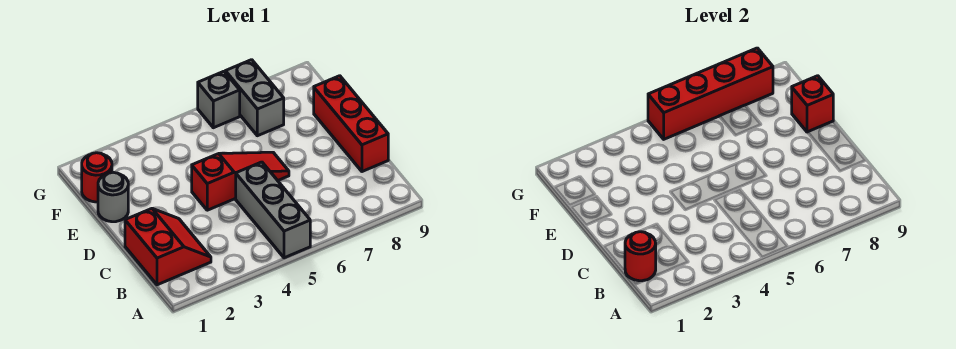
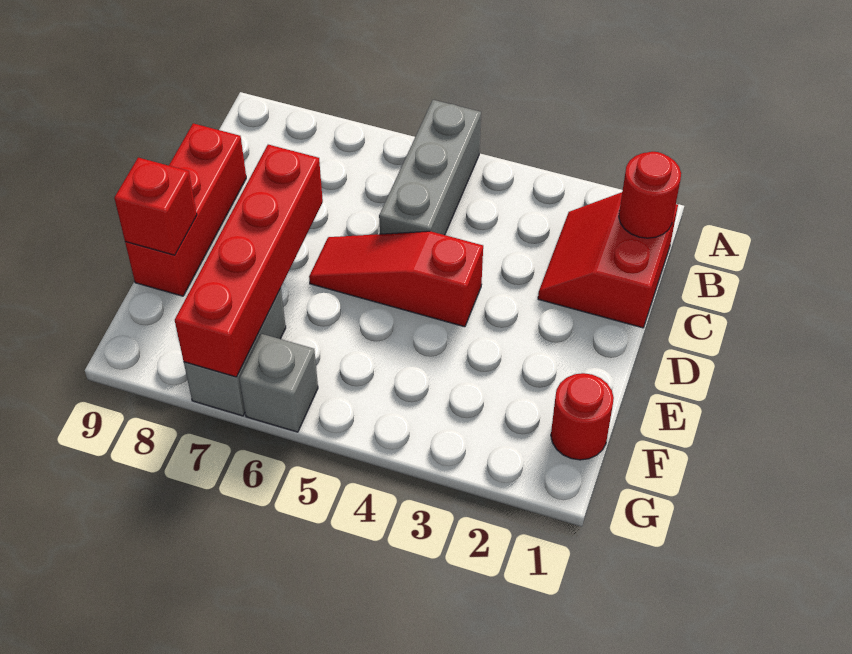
grey 1x1 round brick [98,172,128,222] -> none
red 1x4 brick [648,48,773,139] -> red 1x4 brick turned to [175,145,323,377]

